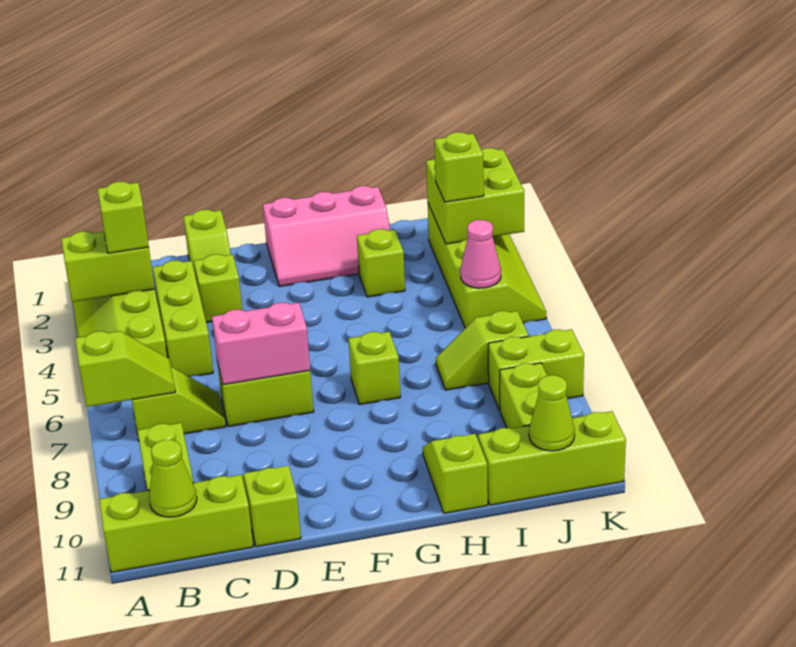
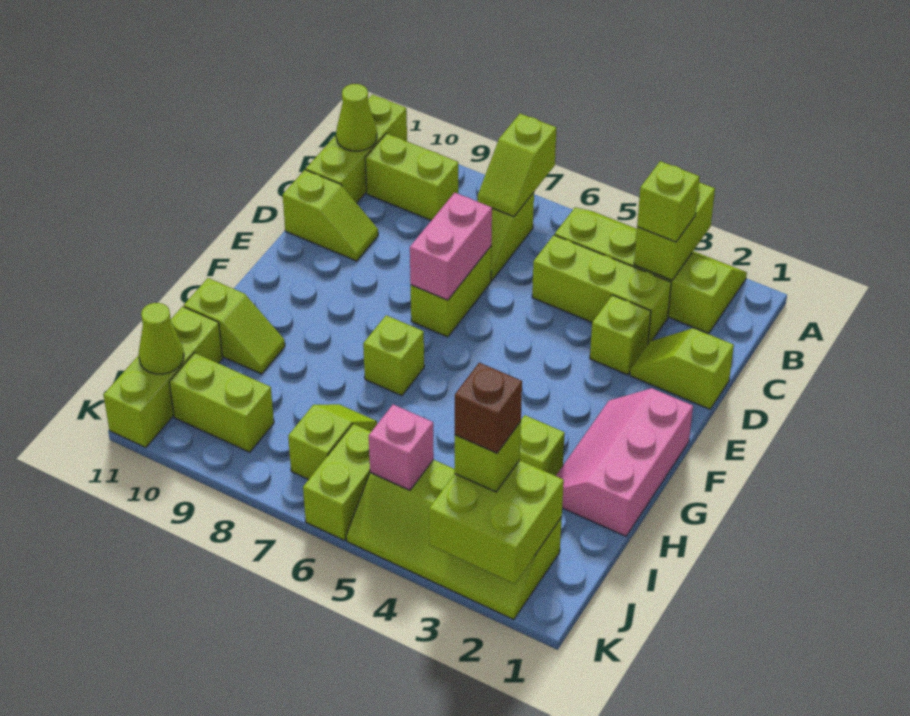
none -> brown 1x1 brick [455,363,522,453]
pink 1x1 cone [460,220,501,288] -> pink 1x1 brick [369,405,434,490]
lime 1x2 brick [488,329,584,410] -> lime 1x2 brick moved to [303,424,371,540]

